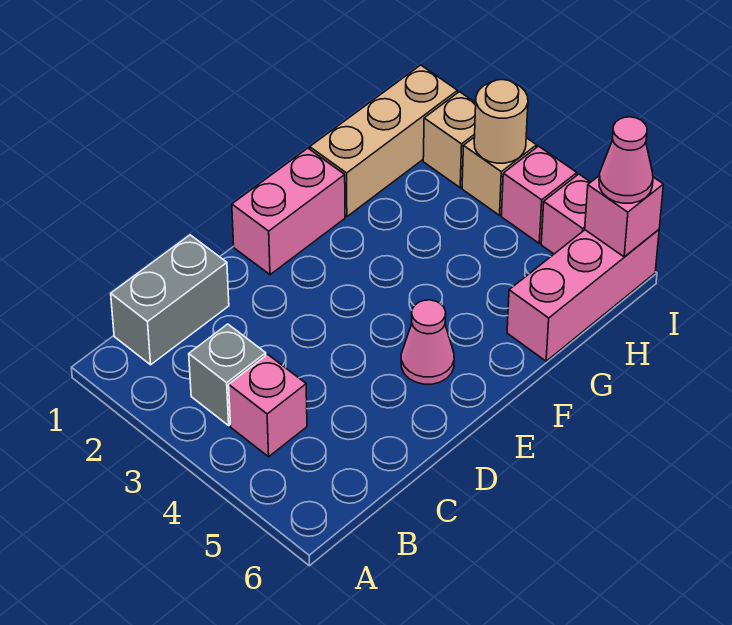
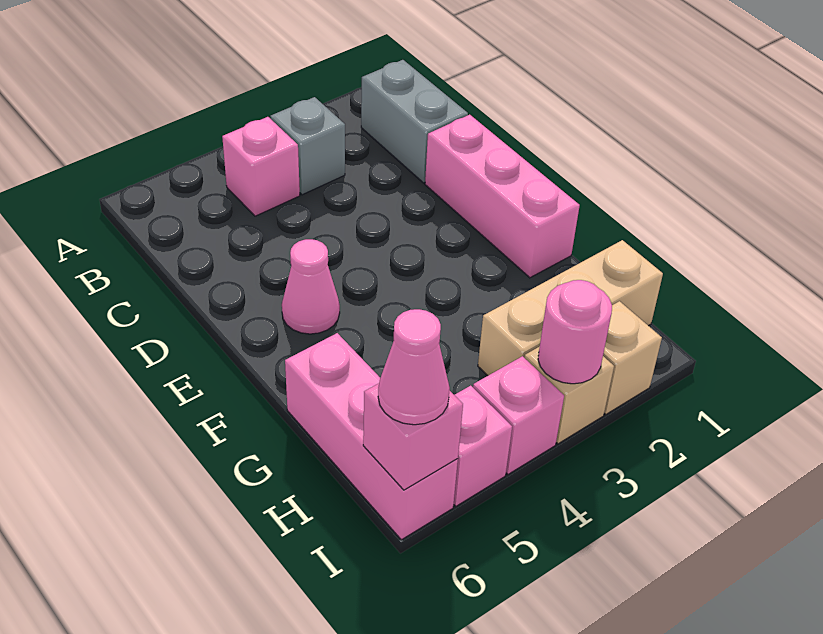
pink 1x2 brick [232,148,345,275] -> pink 1x3 brick [425,115,580,278]
tan 1x3 brick [310,65,458,217] -> tan 1x3 brick turned to [478,240,663,376]
tan 1x1 round brick [474,80,528,163] -> pink 1x1 round brick [538,280,612,384]

